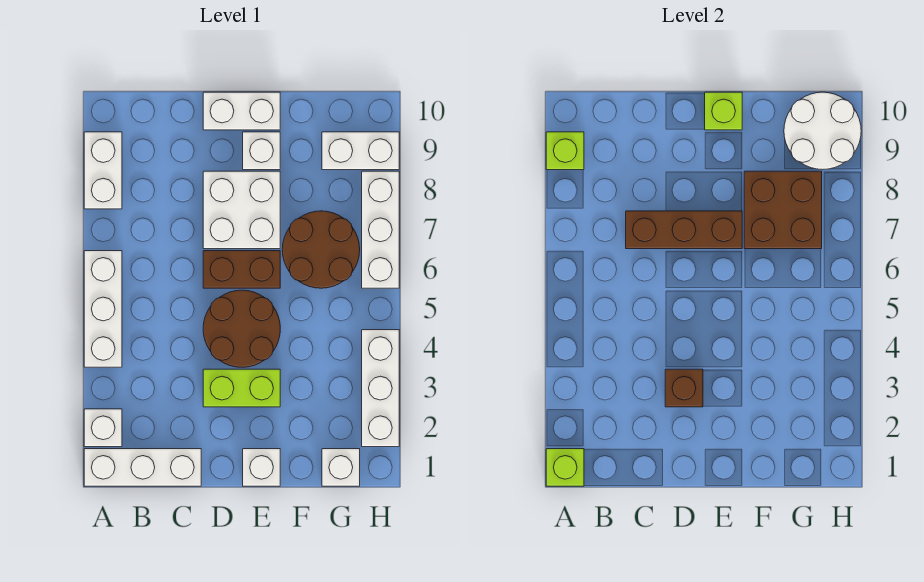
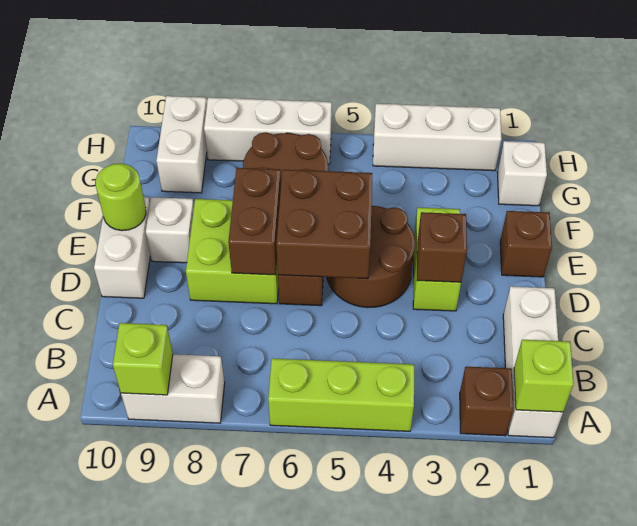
white 1x1 brick [84,409,122,447] -> brown 1x1 brick [460,367,513,436]
white 1x3 brick [84,251,122,367] -> lime 1x3 brick [268,358,414,431]
brown 1x3 brick [626,211,742,249] -> brown 1x2 brick [228,168,281,275]
white 2x2 brick [203,171,280,249] -> lime 2x2 brick [186,199,279,304]
white 1x1 brick [243,449,280,486] -> brown 1x1 brick [500,211,552,277]
lime 1x1 brick [705,92,742,130] -> lime 1x1 round brick [96,163,146,231]
brown 2x2 brick [744,171,822,249] -> brown 2x2 brick moved to [276,170,372,279]
white 2x2 round brick [784,92,861,170] -> none

